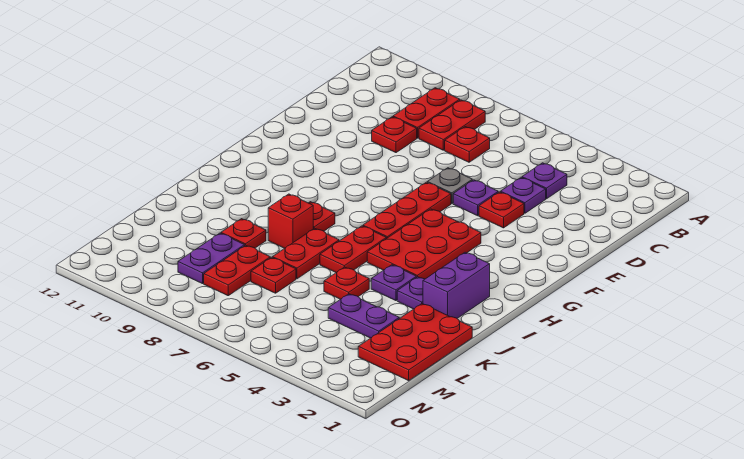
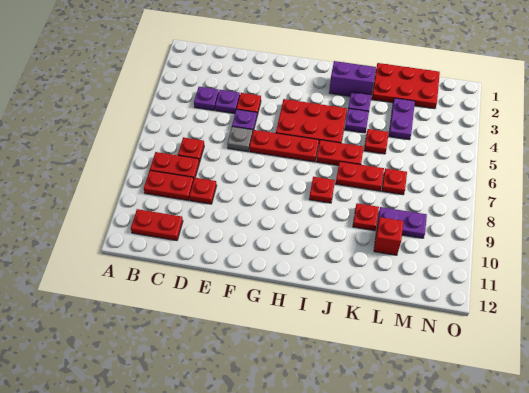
red 1x1 brick [268,194,313,248] -> red 1x1 brick moved to [374,217,403,255]
red 1x2 plate [204,245,270,296] -> red 1x2 plate moved to [131,209,183,241]

